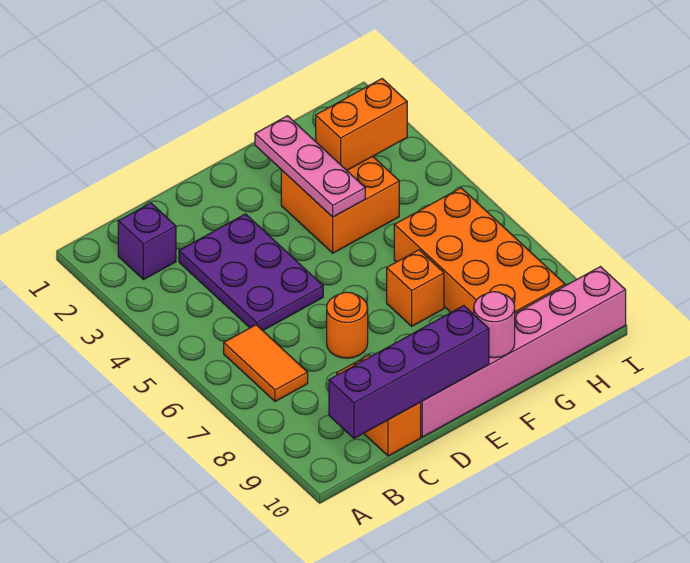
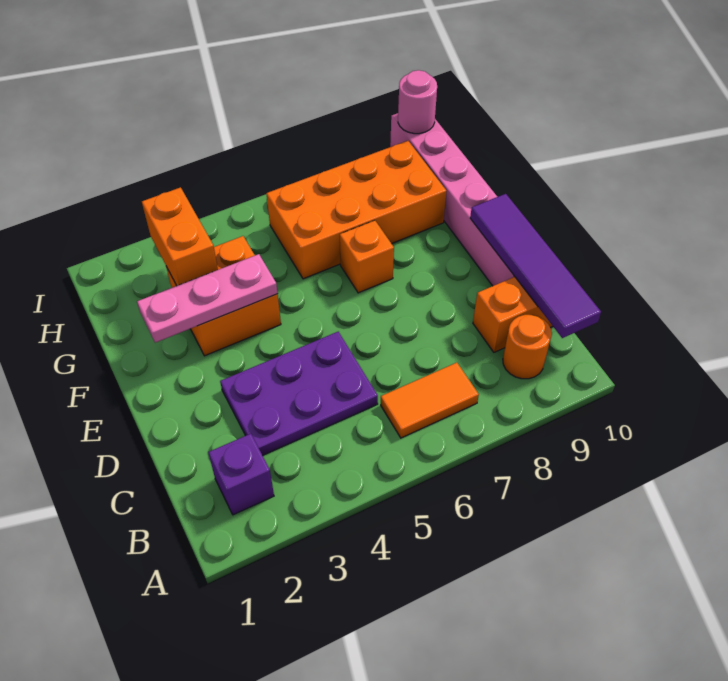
purple 1x4 brick [329,306,489,438] -> purple 1x4 tile [470,194,601,338]
orange 1x1 round brick [327,292,368,358] -> orange 1x1 round brick moved to [503,315,552,379]
pink 1x1 round brick [474,292,515,358] -> pink 1x1 round brick moved to [398,70,437,134]

